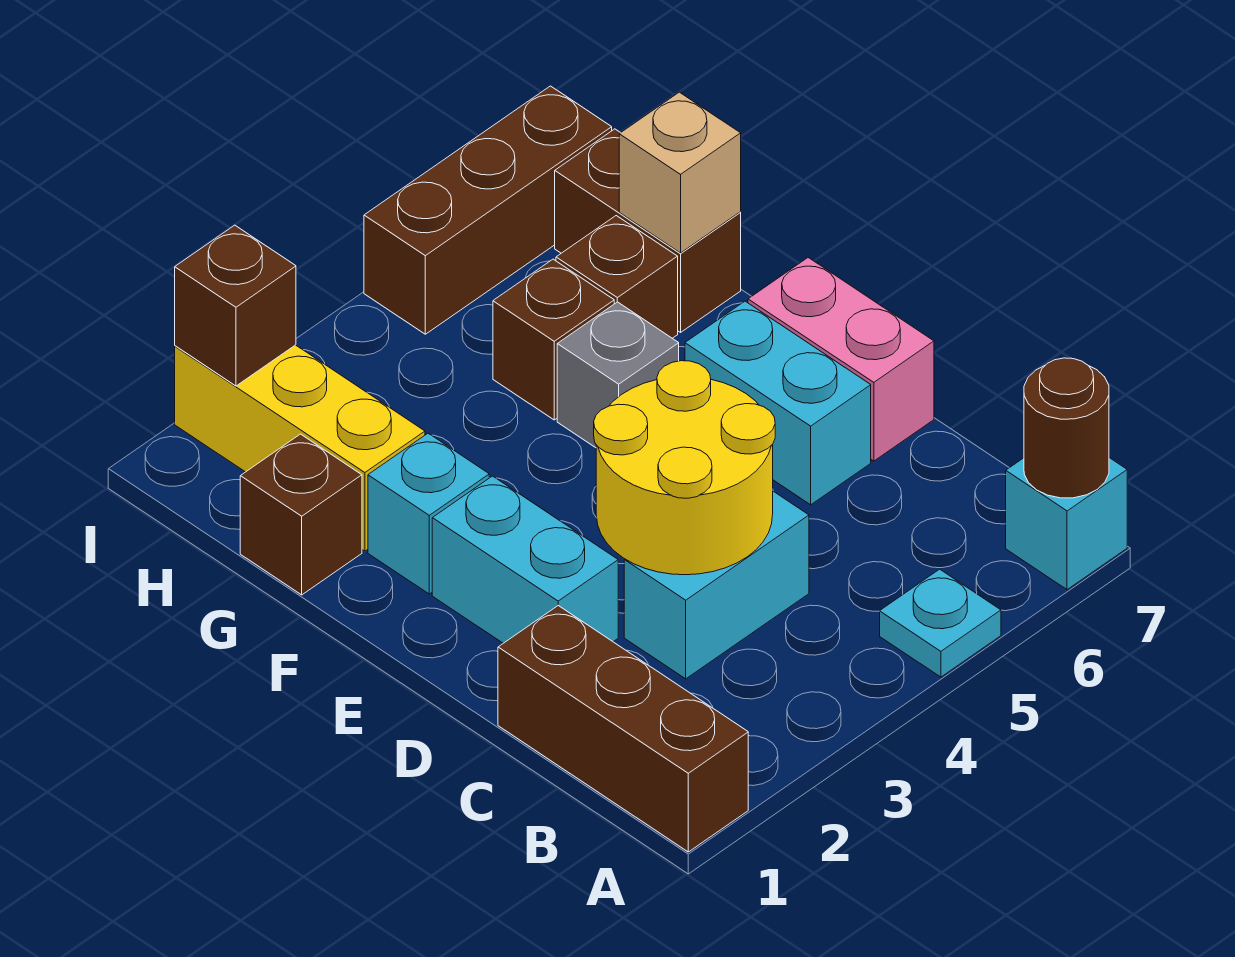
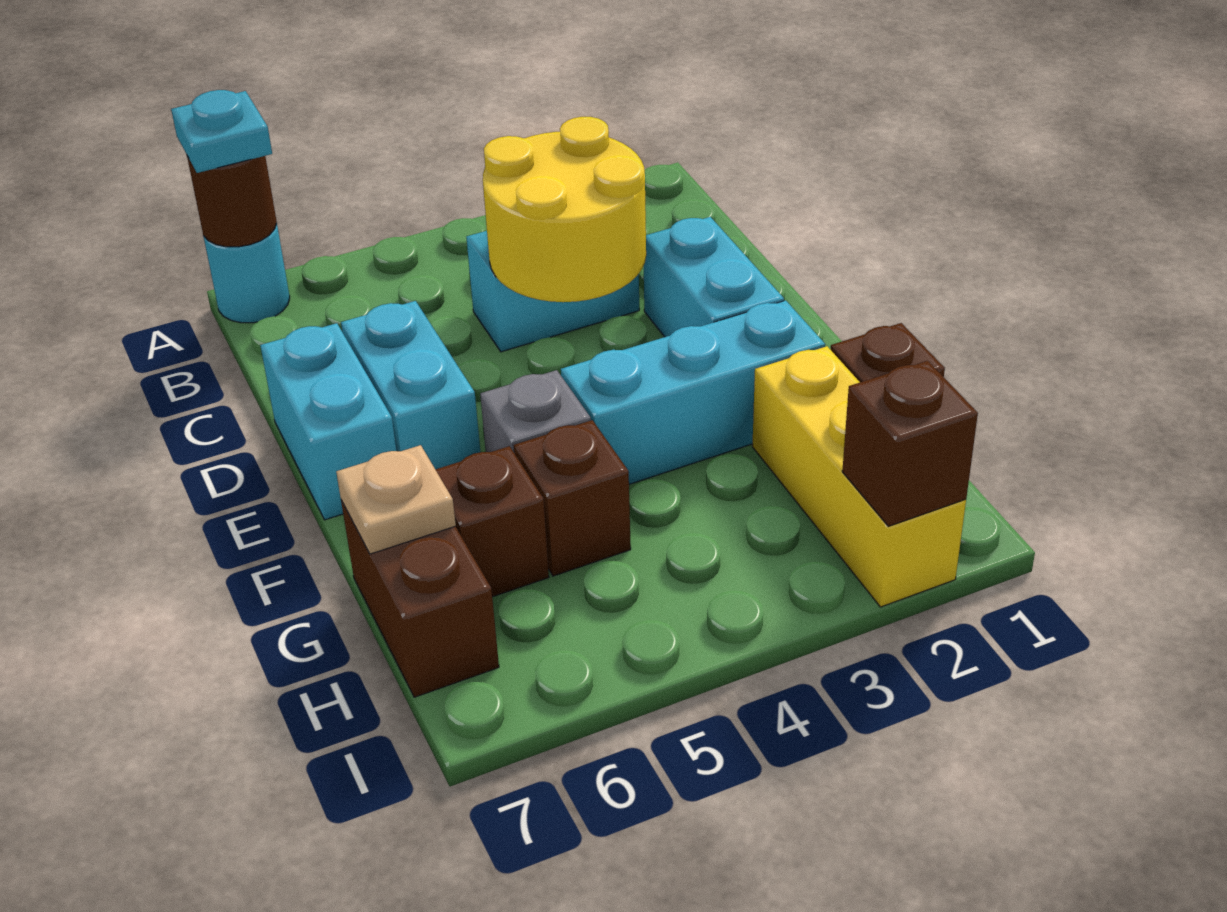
brown 1x3 brick [498,606,748,852] -> none
cyan 1x1 plate [880,569,1001,677] -> cyan 1x1 plate moved to [171,90,272,173]
cyan 1x1 brick [1006,458,1127,590] -> cyan 1x1 round brick [204,223,290,323]
pink 1x2 brick [748,258,934,461] -> cyan 1x2 brick [260,323,396,520]
cyan 1x1 brick [368,433,489,594] -> cyan 1x3 brick [561,300,825,484]
tan 1x1 brick [619,92,741,253] -> tan 1x1 plate [336,445,456,554]
brown 1x3 brick [364,86,612,334] -> none

